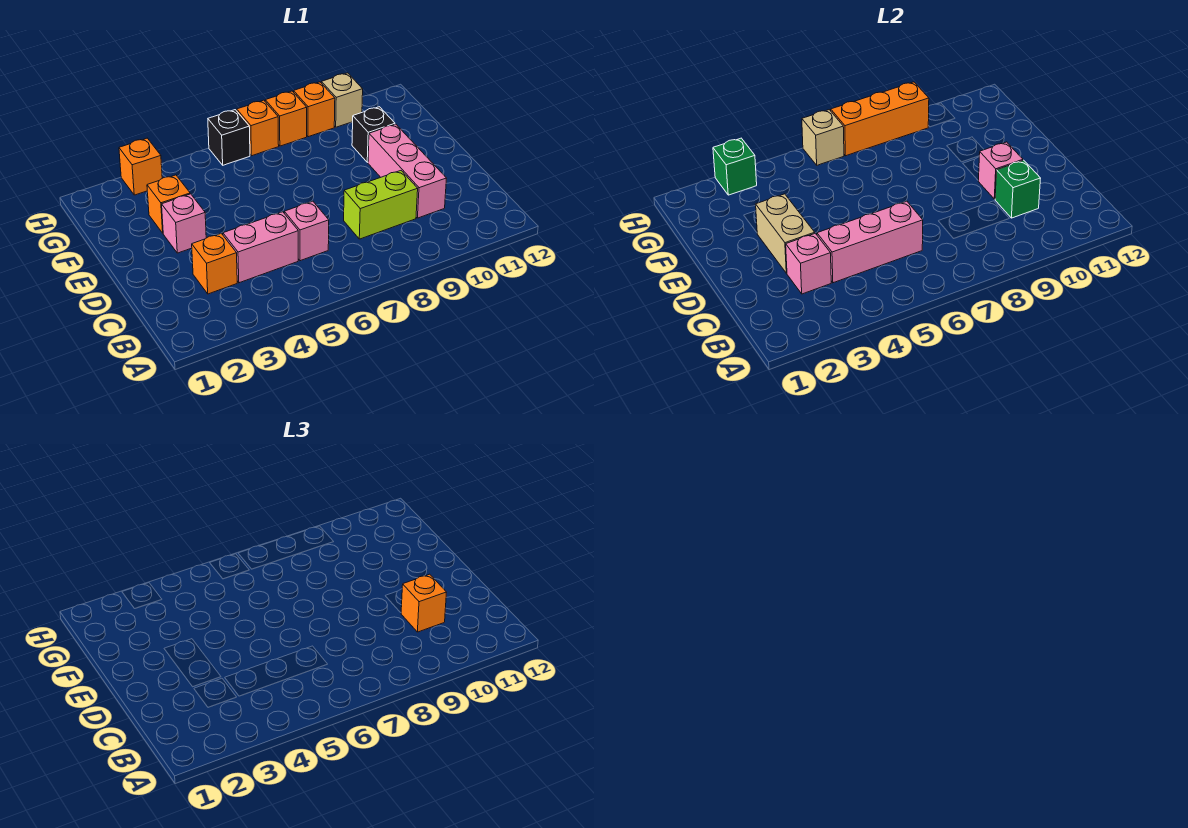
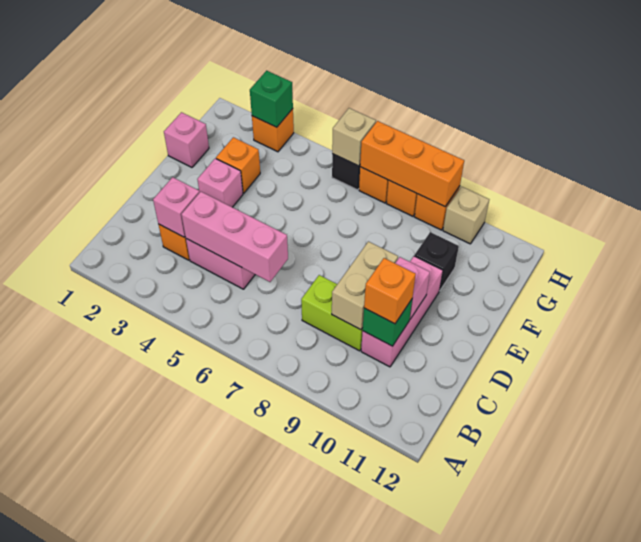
pink 1x1 brick [284,201,329,261] -> pink 1x1 brick moved to [164,112,209,167]
tan 1x2 brick [756,194,815,273] -> tan 1x2 brick moved to [332,241,398,330]

